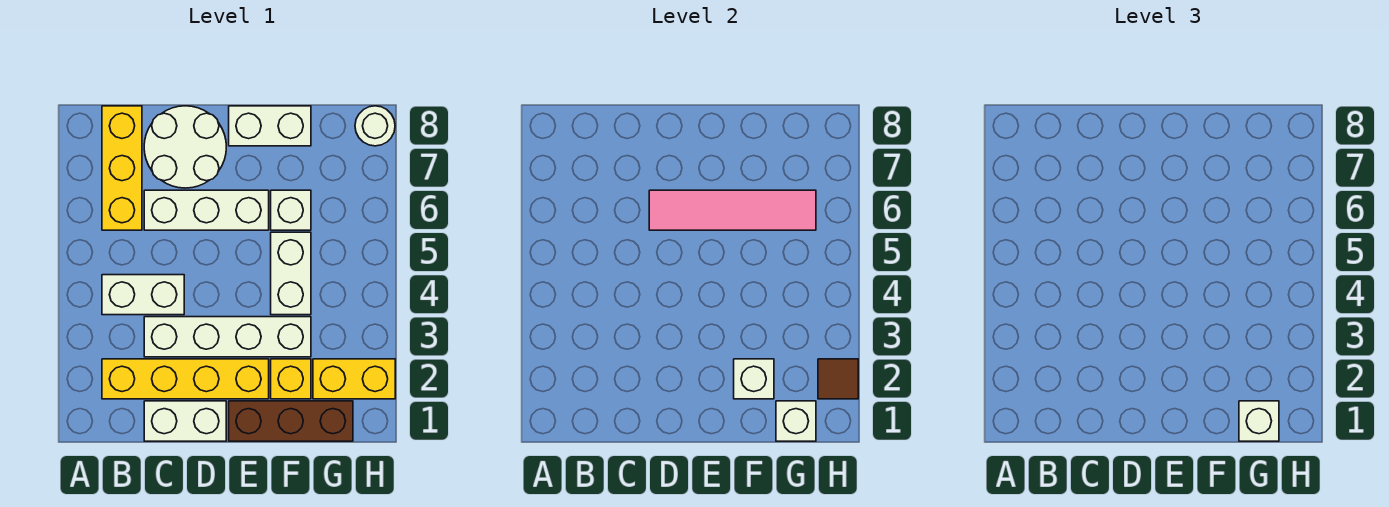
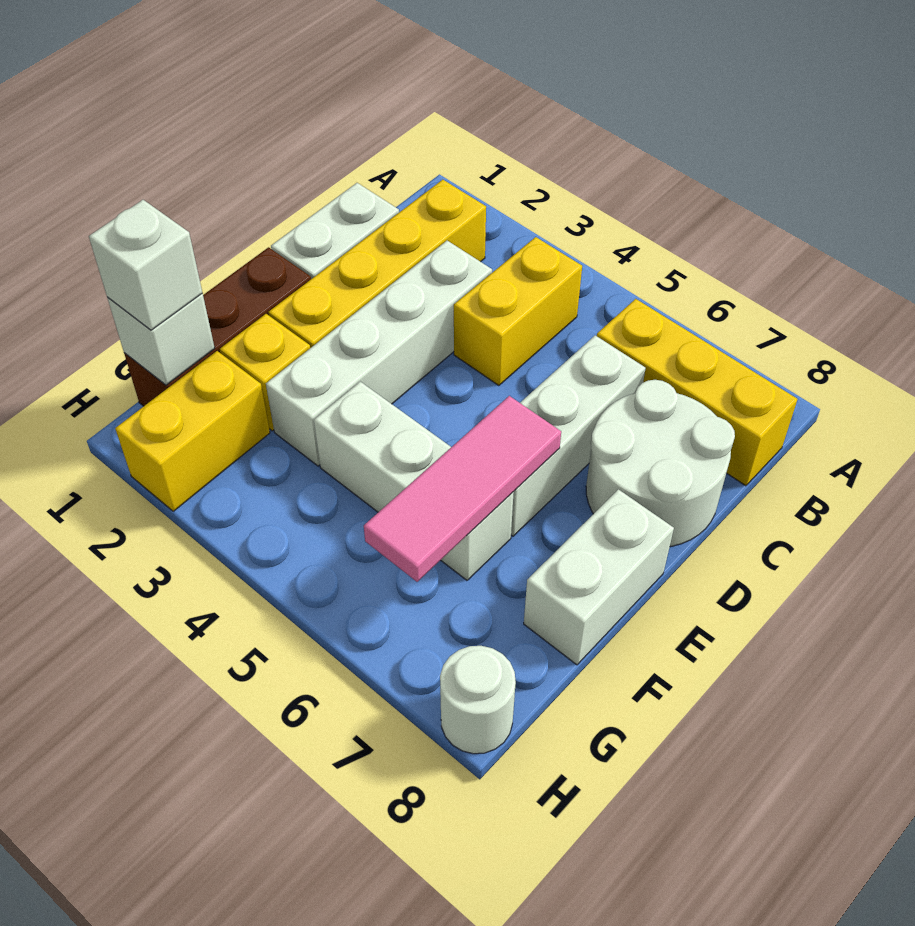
white 1x2 brick [102,275,184,315] -> yellow 1x2 brick [454,237,582,386]
pink 1x4 tile [649,190,816,230] -> pink 1x3 tile [364,396,561,582]
white 1x1 brick [734,359,774,399] -> none
brown 1x1 tile [818,359,858,399] -> none

